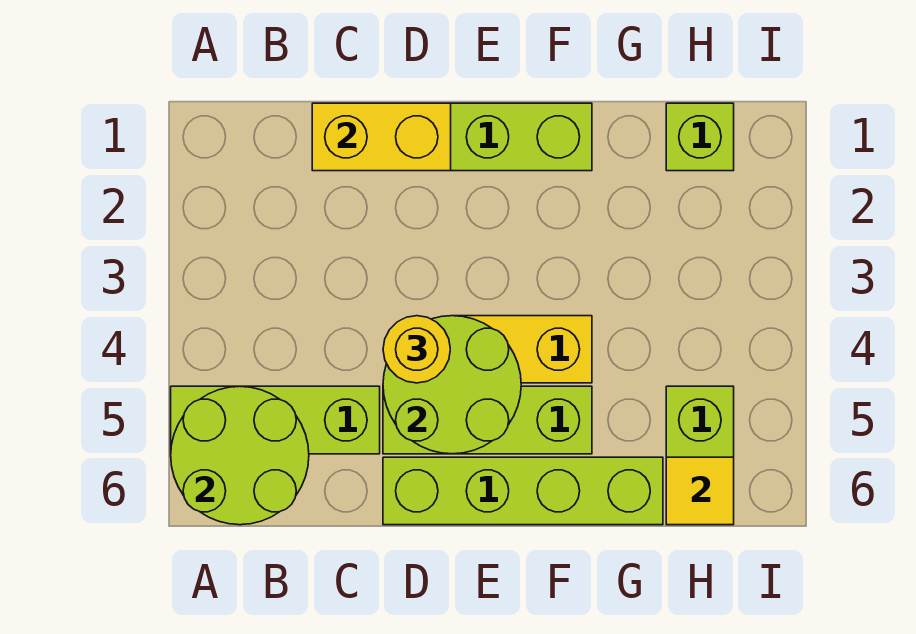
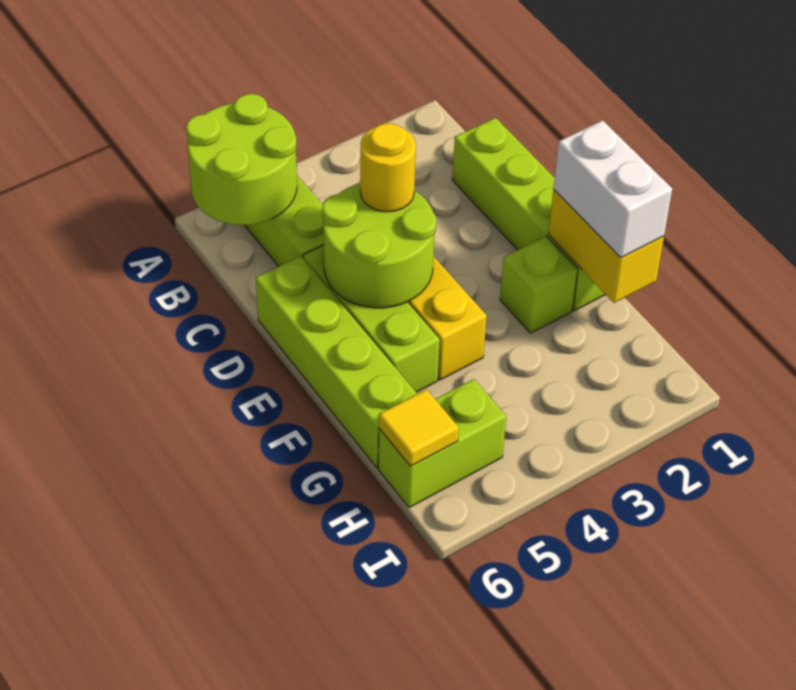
yellow 1x2 brick [312,103,451,171] -> yellow 1x2 brick moved to [548,190,664,303]
none -> white 1x2 brick [554,120,672,258]
lime 1x1 brick [666,103,734,171] -> lime 1x1 brick moved to [500,236,578,333]

